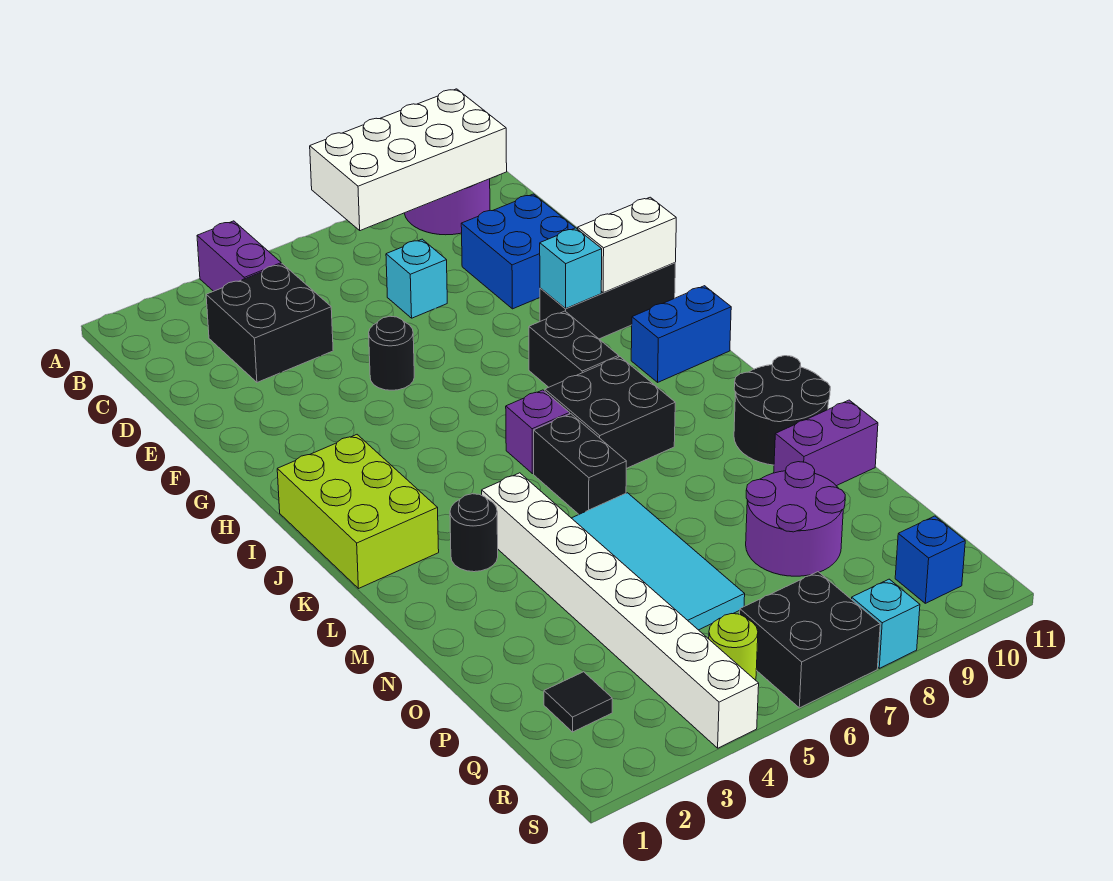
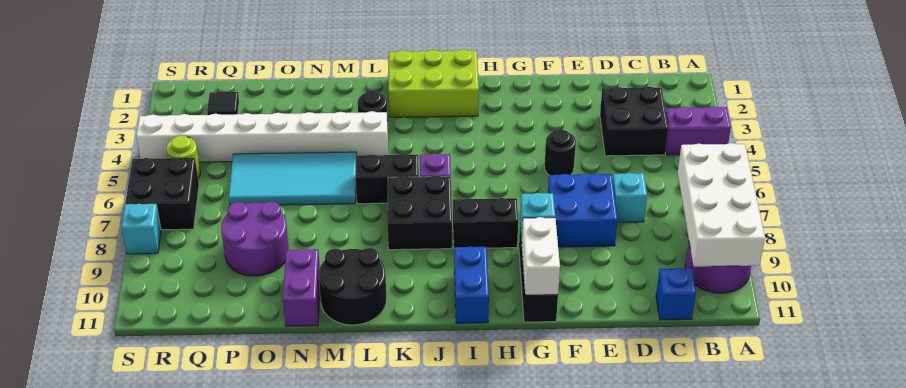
blue 2x2 brick [461,194,575,309] -> blue 2x2 brick moved to [548,173,618,247]
blue 1x1 brick [895,516,965,603] -> blue 1x1 brick moved to [656,268,696,320]

